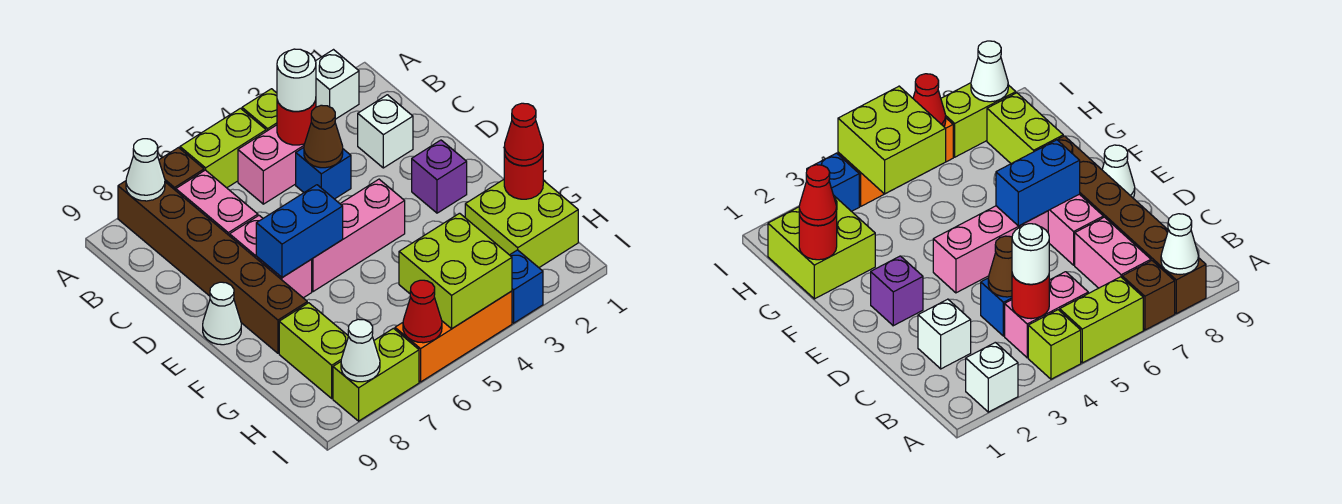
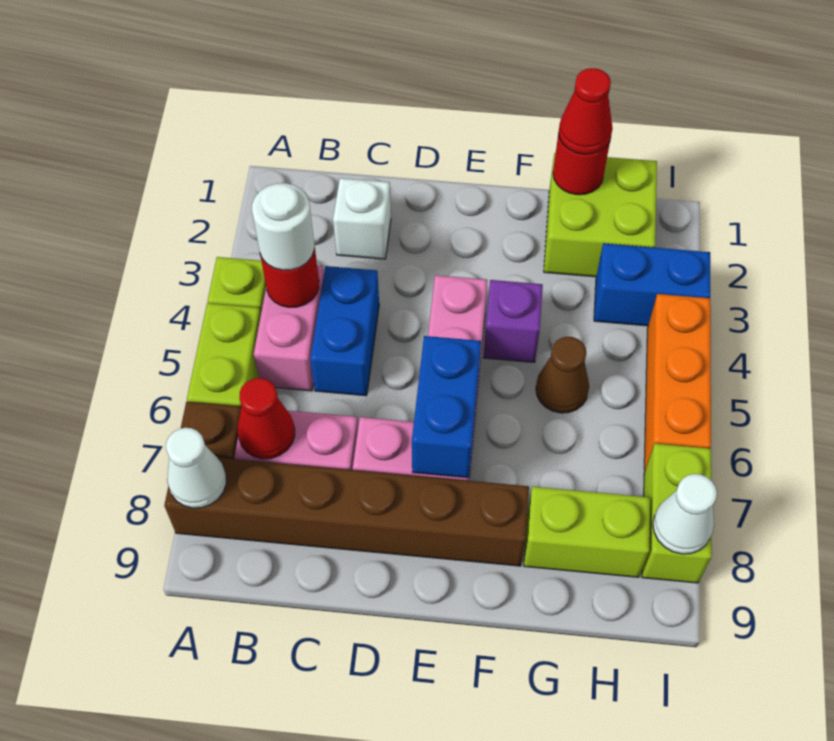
white 1x1 brick [315,50,359,119] -> none
blue 1x1 brick [296,148,351,199] -> blue 1x2 brick [310,266,379,396]
brown 1x1 cone [304,105,343,168] -> brown 1x1 cone moved to [536,337,589,413]
purple 1x1 brick [412,140,467,213] -> purple 1x1 brick moved to [483,280,543,363]
white 1x1 cone [203,282,241,345] -> none
lime 2x2 brick [399,213,512,329] -> none
blue 1x1 brick [510,250,543,323] -> blue 1x2 brick [594,243,710,326]
red 1x1 cone [403,280,442,343] -> red 1x1 cone moved to [238,378,295,459]

